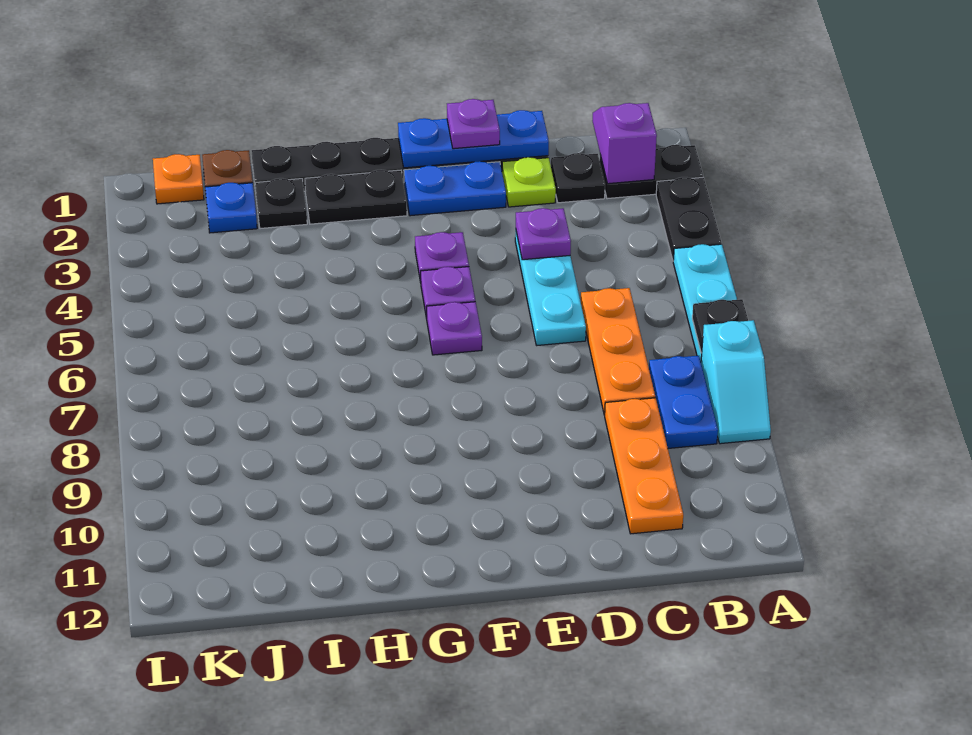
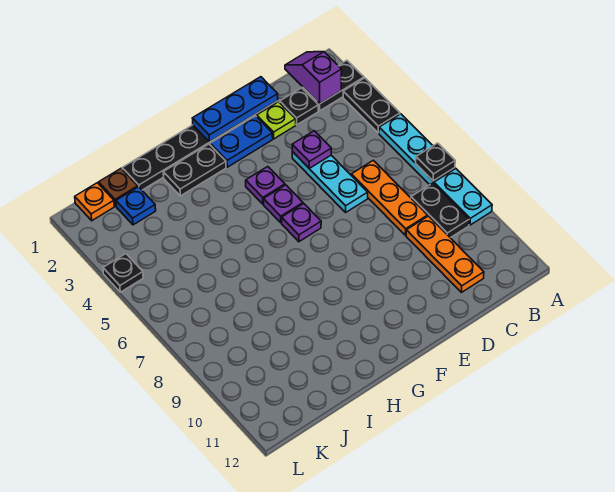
cyan 1x2 slope [701,320,771,444] -> cyan 1x2 plate [434,169,492,225]
blue 1x2 plate [649,356,718,448] -> black 1x2 plate [411,183,469,238]
purple 1x1 plate [447,99,500,149] -> none
black 1x1 plate [255,178,307,229] -> black 1x1 plate moved to [103,254,143,292]

